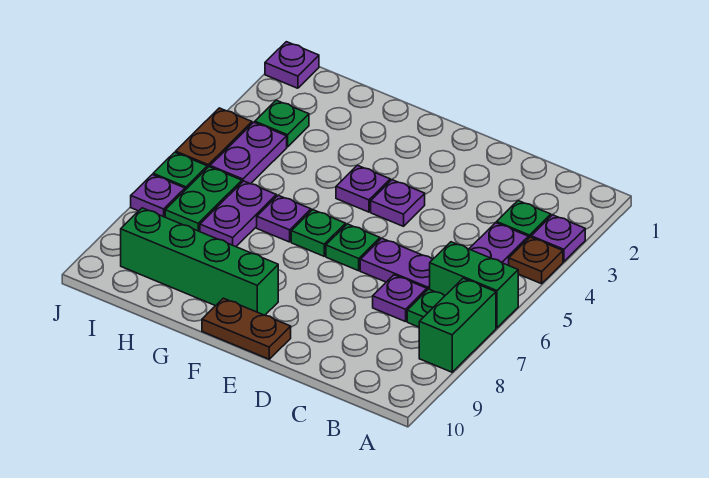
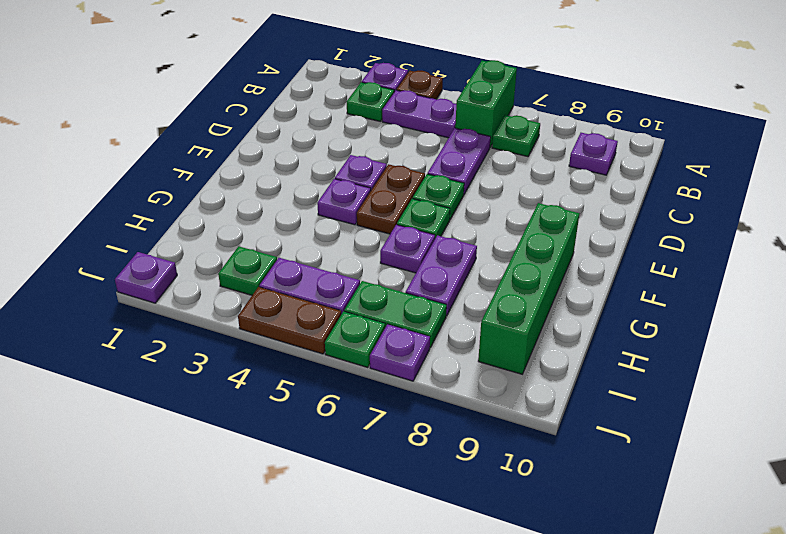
green 1x2 brick [419,278,496,372] -> none
purple 1x1 plate [373,275,427,322] -> purple 1x1 plate moved to [569,133,618,175]
brown 1x2 plate [202,298,291,359] -> brown 1x2 plate moved to [357,164,425,234]
purple 1x2 plate [200,181,276,247] -> purple 1x2 plate turned to [406,235,477,316]

